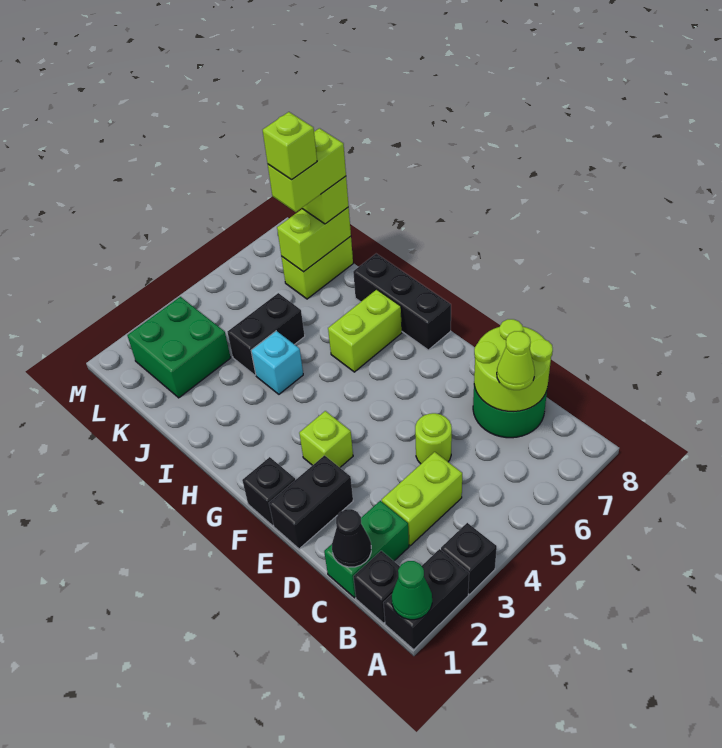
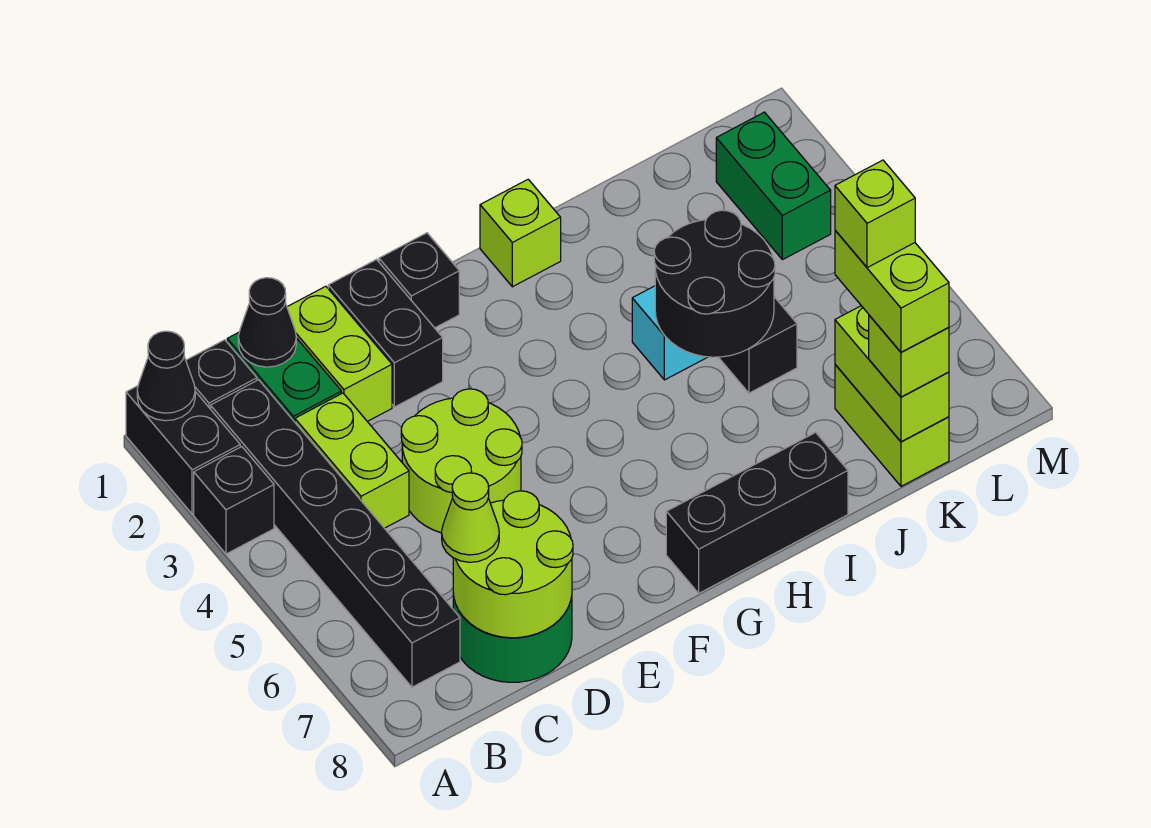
green 1x1 cone [392,561,432,620] -> black 1x1 cone [137,331,195,421]
none -> black 1x6 brick [211,380,460,687]
lime 1x1 round brick [415,413,452,464] -> lime 2x2 round brick [401,389,522,533]
lime 1x1 brick [299,411,353,467] -> lime 1x1 brick moved to [480,179,561,287]
lime 1x2 brick [328,290,402,372] -> lime 1x2 brick moved to [287,286,392,421]
none -> black 2x2 round brick [654,210,775,357]
green 2x2 brick [127,297,231,398] -> green 1x2 brick [716,112,831,260]

